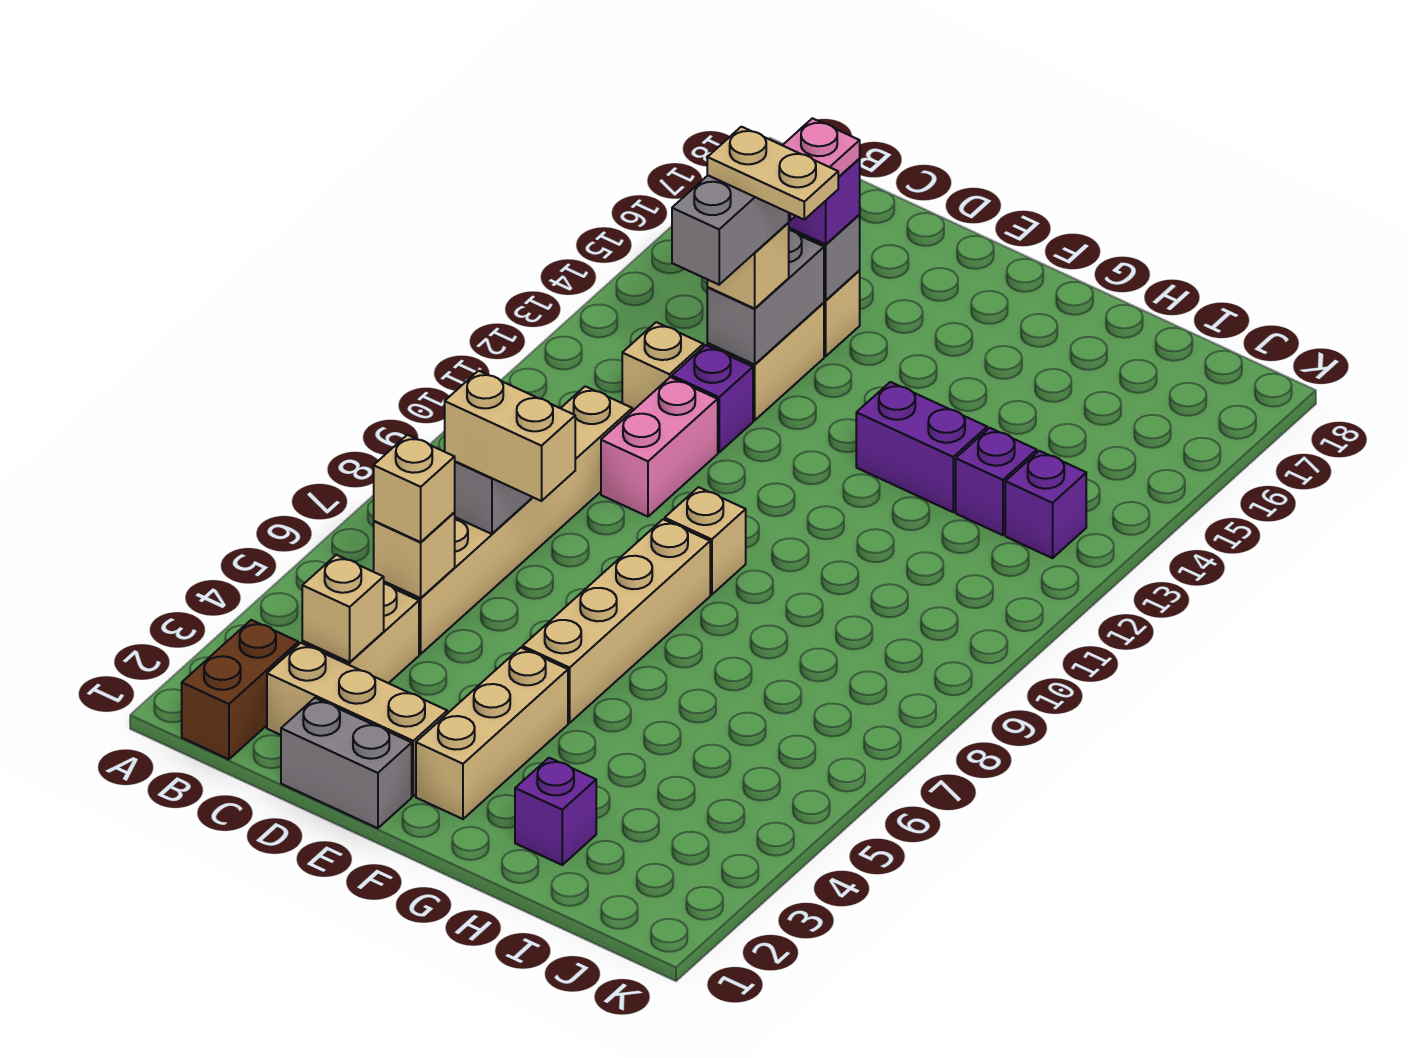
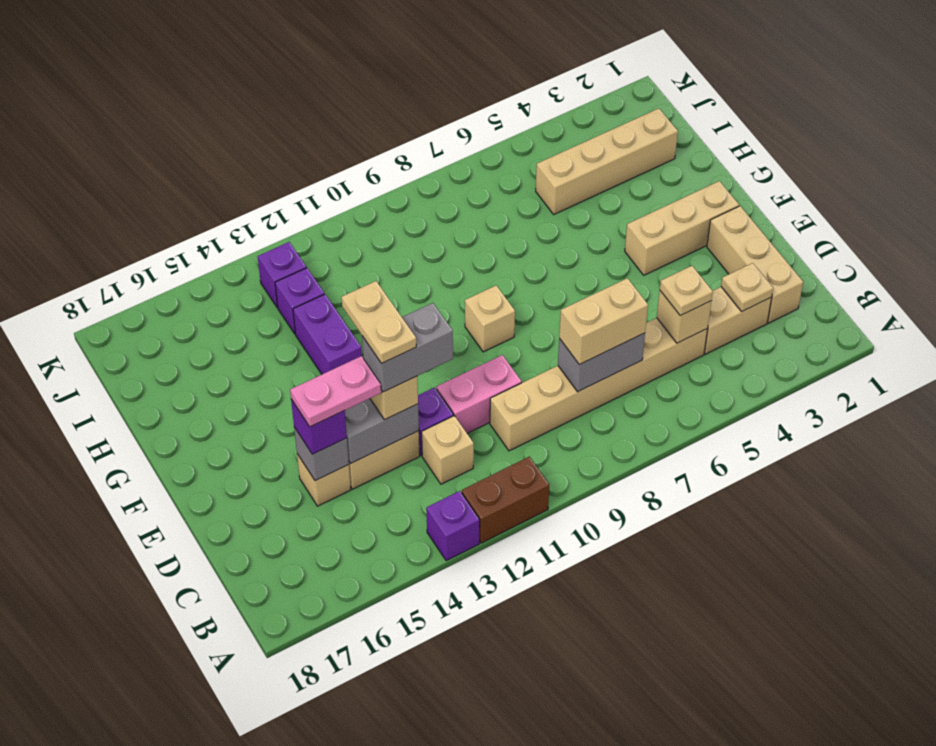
brown 1x2 brick [182,620,298,759] -> brown 1x2 brick moved to [462,457,549,543]
tan 1x1 brick [302,555,384,662] -> tan 1x1 plate [721,263,773,311]
tan 1x1 brick [374,435,455,542] -> tan 1x1 plate [660,266,713,316]
tan 1x2 brick [445,371,575,501] -> tan 1x2 brick turned to [559,278,648,365]
grey 1x2 brick [281,698,412,828] -> none
tan 1x4 brick [522,519,710,723] -> tan 1x4 brick moved to [536,108,678,214]
purple 1x1 brick [515,758,596,865] -> purple 1x1 brick moved to [426,491,480,561]

